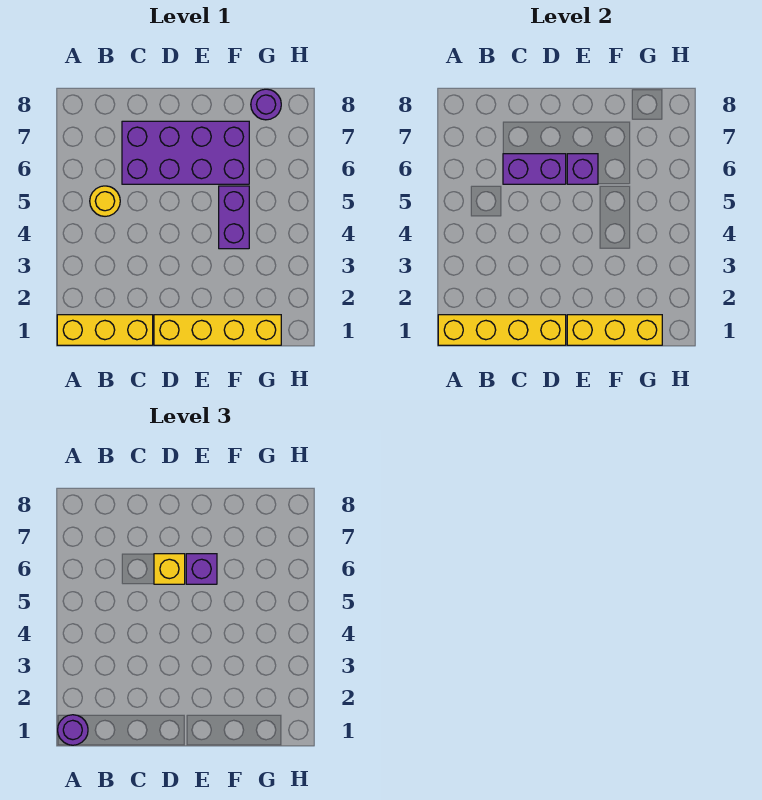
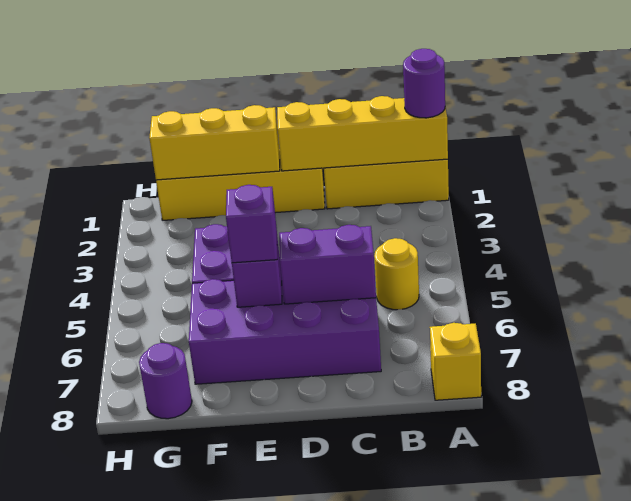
yellow 1x1 brick [154,554,185,584] -> yellow 1x1 brick moved to [430,323,481,400]

